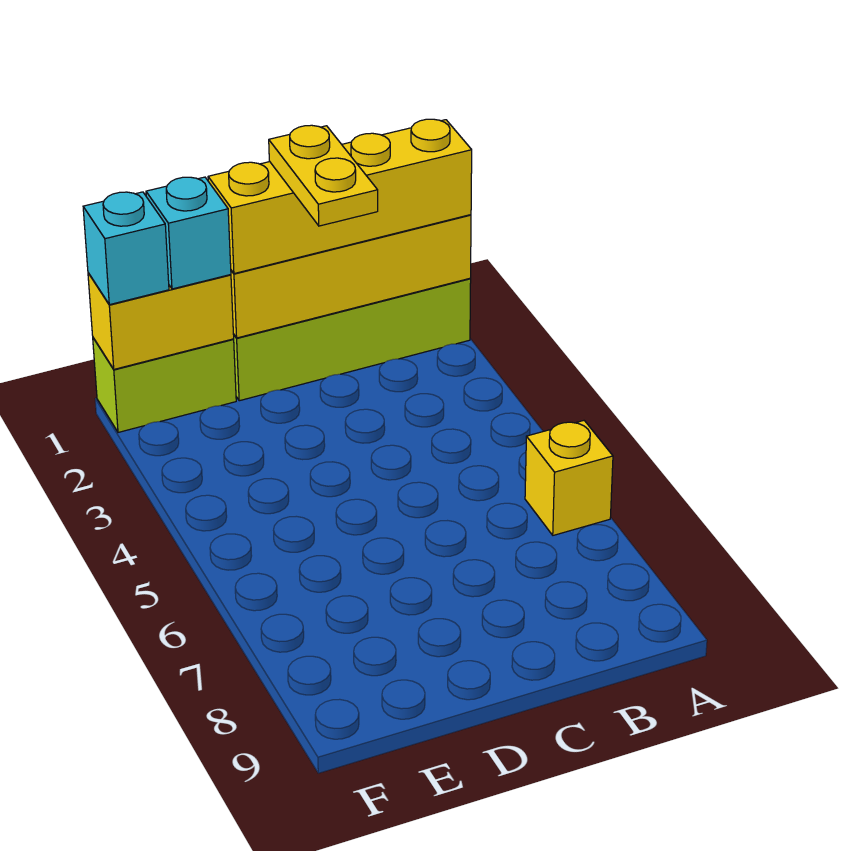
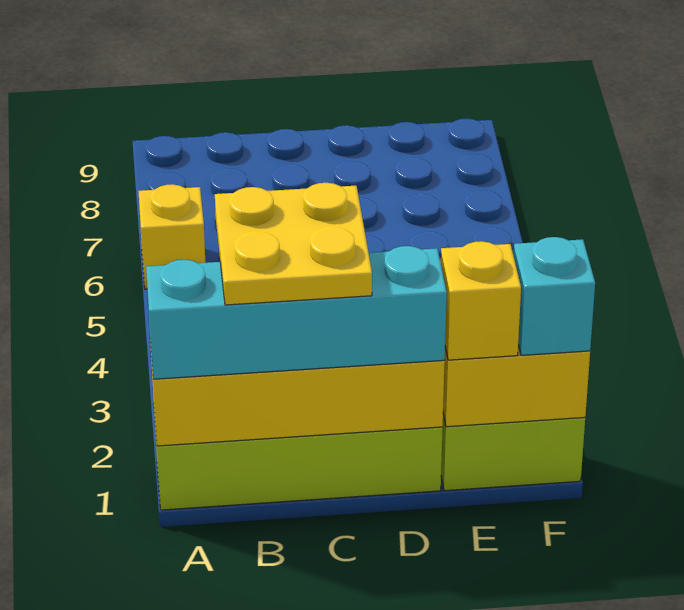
yellow 1x4 brick [208,119,472,274] -> cyan 1x4 brick [146,246,447,379]
yellow 1x2 plate [269,125,378,226] -> yellow 2x2 plate [215,183,372,305]
cyan 1x1 brick [146,177,231,289] -> yellow 1x1 brick [441,241,521,360]

